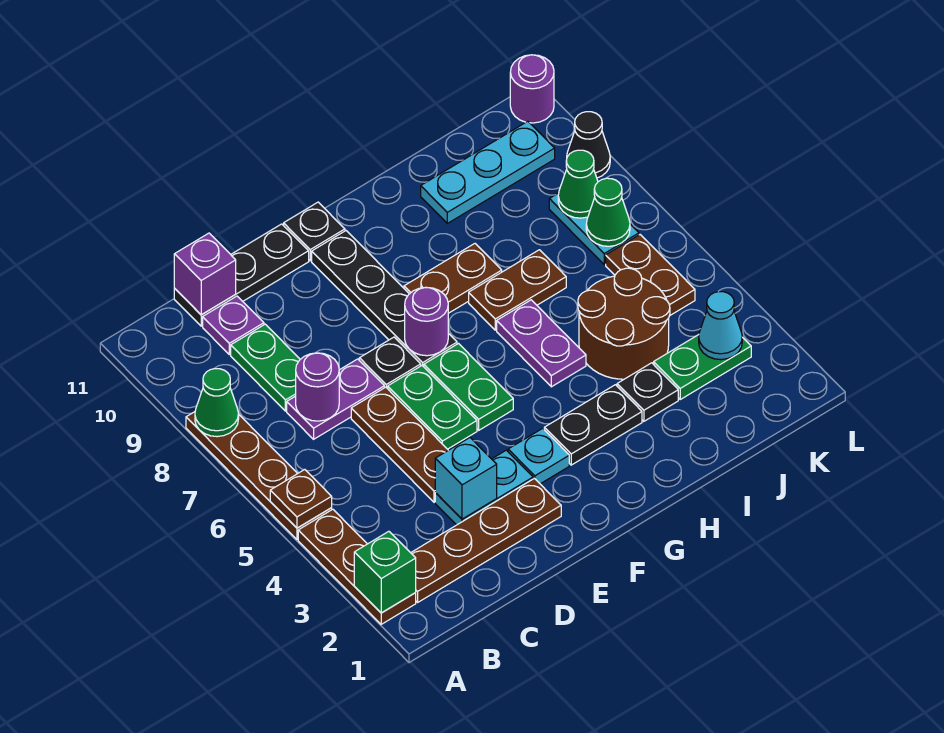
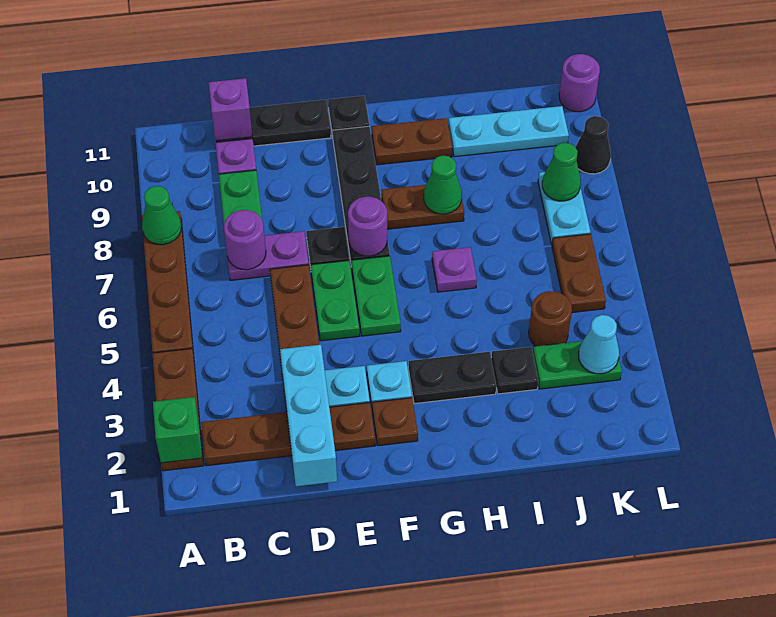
brown 1x1 plate [270,470,332,528] -> brown 1x1 plate moved to [372,398,418,446]
cyan 1x1 brick [435,438,497,519] -> cyan 1x3 brick [280,345,337,486]
purple 1x2 plate [497,300,586,387] -> purple 1x1 plate [432,247,477,292]
brown 1x2 plate [469,250,566,330] -> brown 1x2 plate moved to [371,118,452,165]
brown 2x2 round brick [578,268,670,379] -> brown 1x1 round brick [529,291,572,346]
green 1x1 cone [586,178,630,246] -> green 1x1 cone moved to [424,155,462,214]

